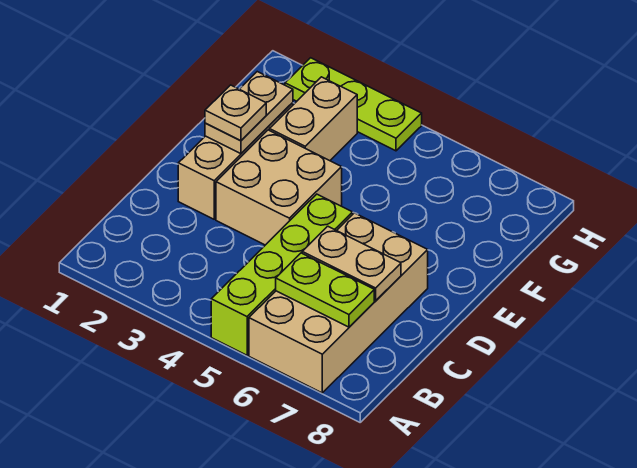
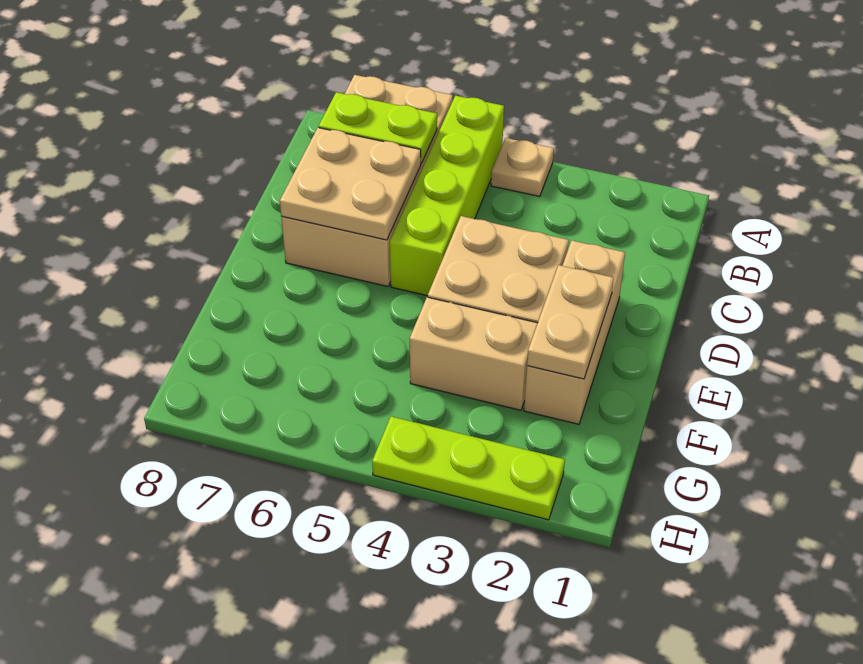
tan 1x2 plate [302,226,401,301] -> tan 2x2 plate [280,128,421,240]
tan 1x1 plate [205,85,266,141] -> tan 1x1 plate moved to [491,138,554,197]
tan 1x2 brick [269,77,357,161] -> tan 1x2 brick turned to [410,297,538,410]

